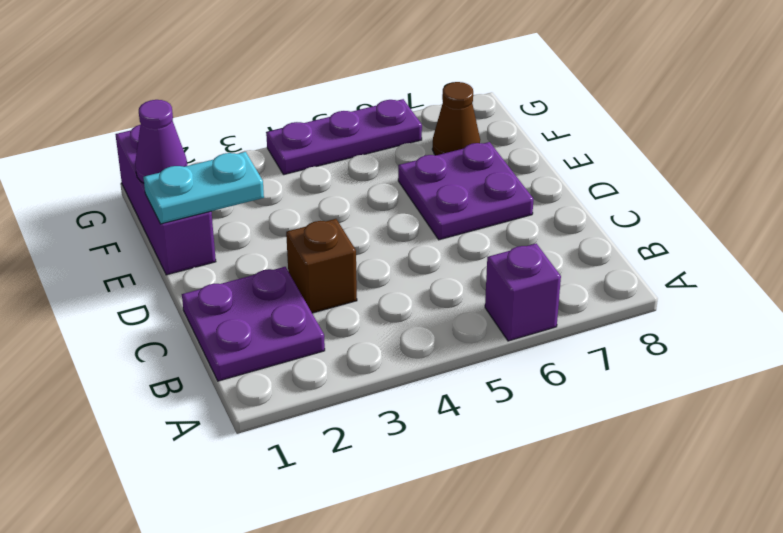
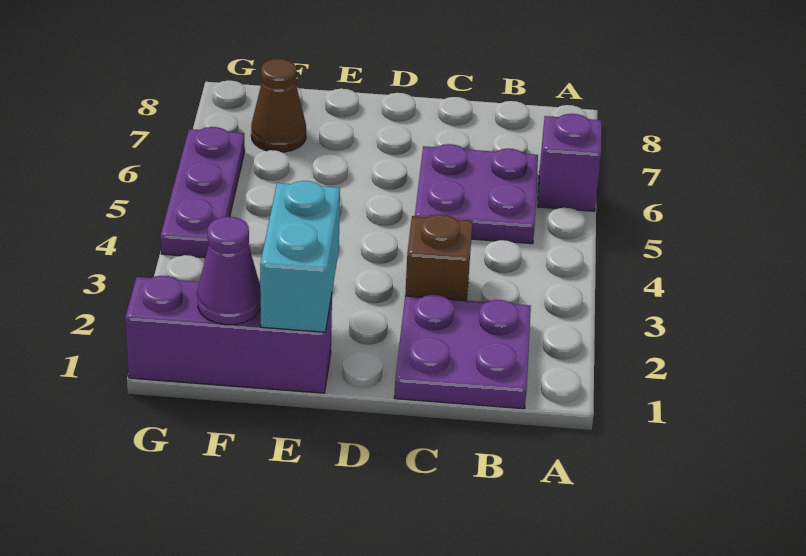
purple 2x2 plate [398,142,533,240] -> purple 2x2 plate moved to [415,144,538,244]
cyan 1x2 plate [143,152,264,224] -> cyan 1x2 brick [260,181,340,332]

